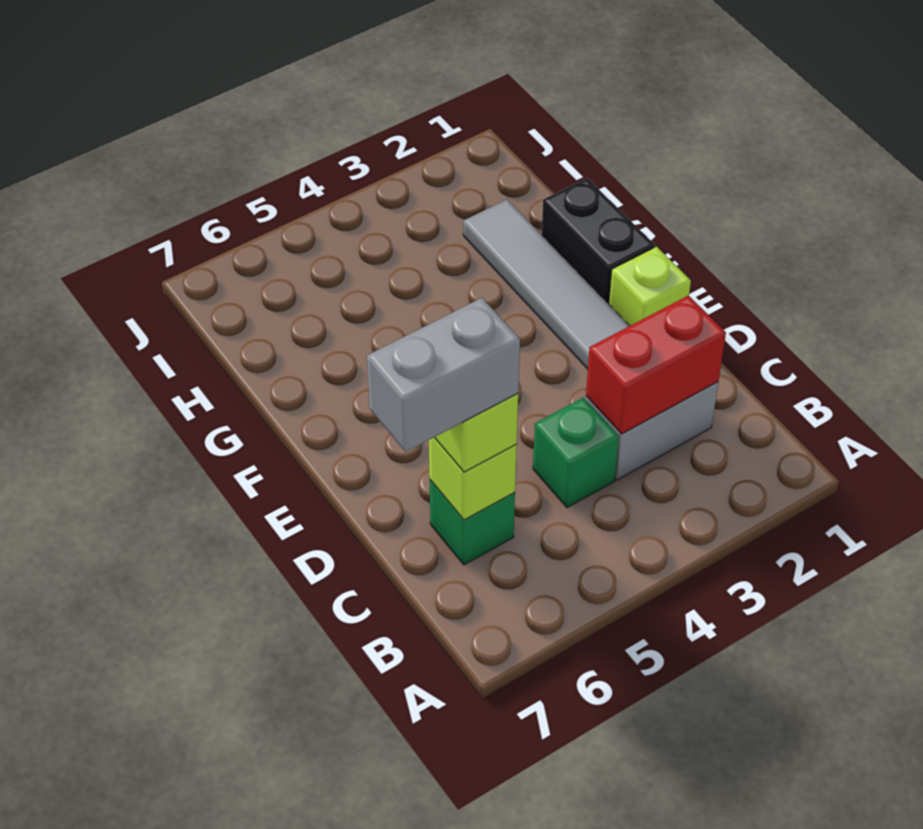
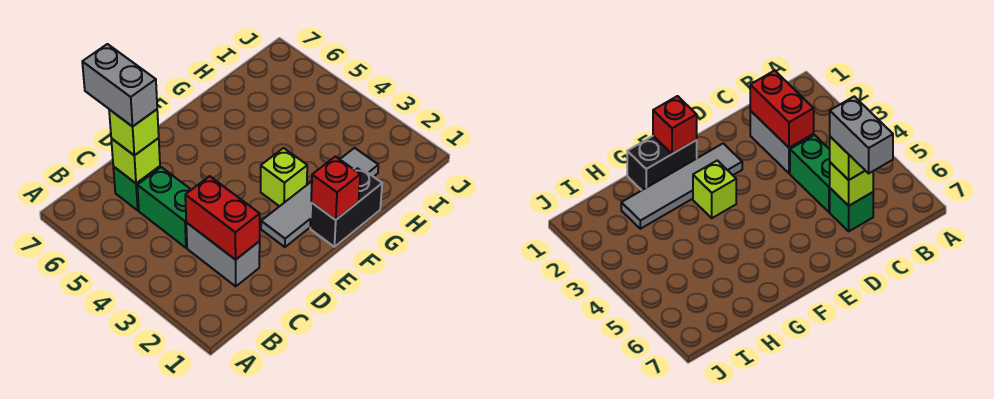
green 1x1 brick [533,398,619,508] -> green 1x2 brick [137,167,191,248]
lime 1x1 brick [609,247,691,326] -> lime 1x1 brick moved to [261,148,307,206]
none -> red 1x1 brick [311,156,360,220]

